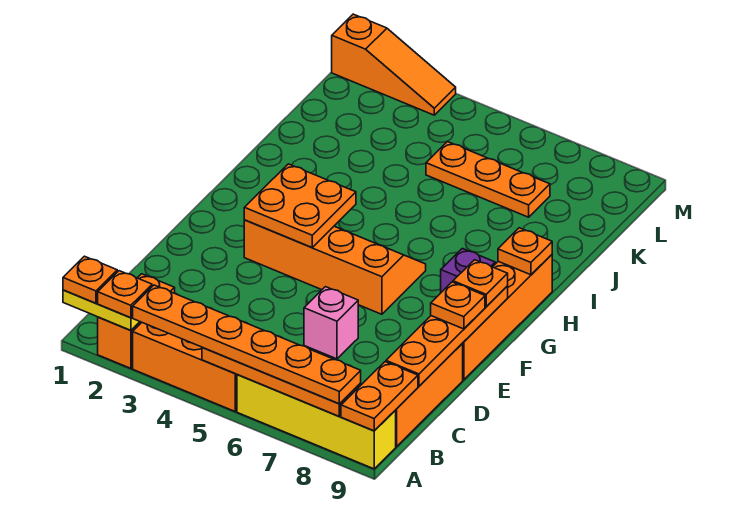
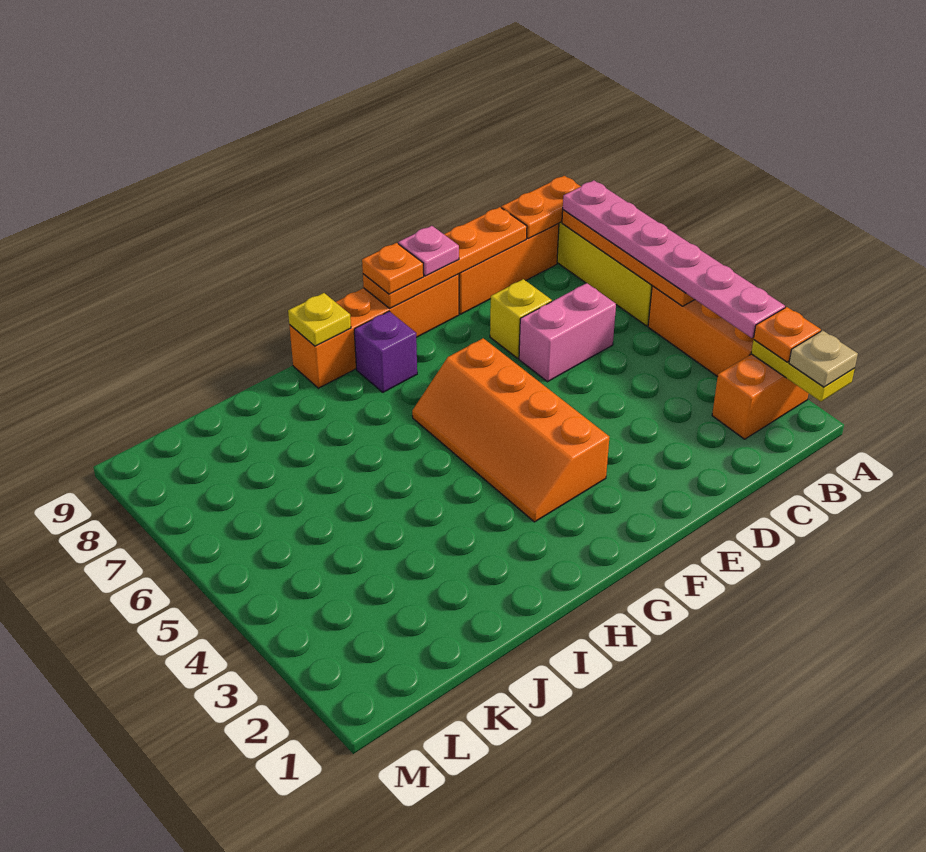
orange 1x1 plate [63,256,117,303] -> tan 1x1 plate [789,330,858,387]
orange 1x6 plate [133,285,361,404] -> pink 1x6 plate [563,180,785,338]
pink 1x1 brick [304,287,358,359] -> pink 1x2 brick [519,283,616,382]
none -> yellow 1x1 brick [490,279,552,358]
orange 1x1 plate [431,282,485,329] -> pink 1x1 plate [398,226,459,276]
orange 2x2 plate [244,164,356,248] -> none
orange 1x1 plate [498,228,552,275] -> yellow 1x1 plate [288,293,351,346]
orange 1x3 plate [426,142,550,217] -> none
orange 1x3 slope [332,14,456,115] -> none

